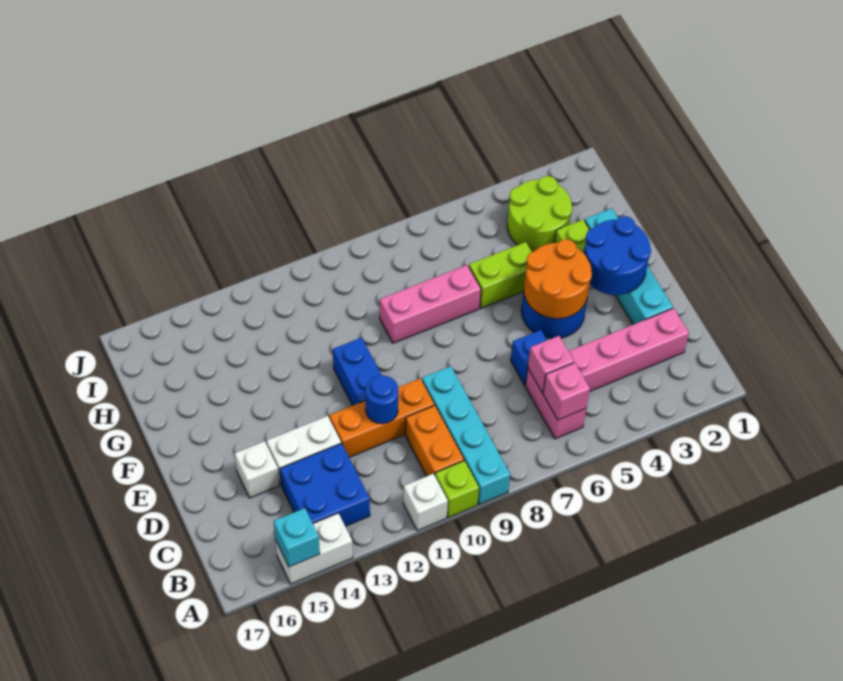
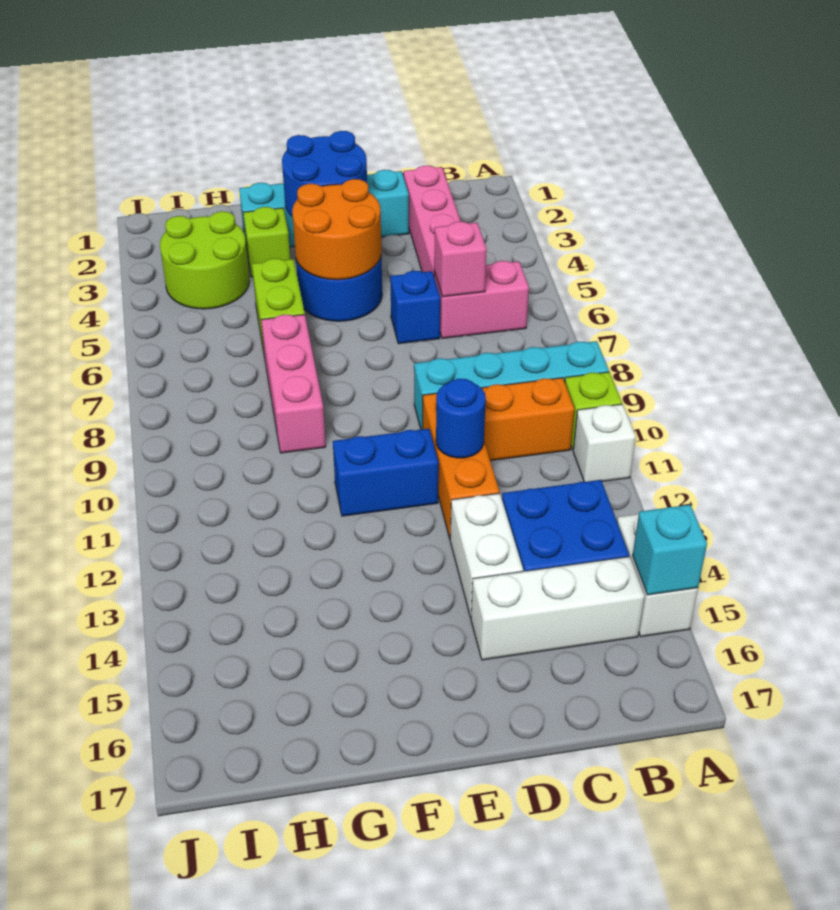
pink 1x1 brick [543,363,590,420] -> none
white 1x1 brick [235,441,279,498] -> white 1x3 brick [471,557,645,660]

